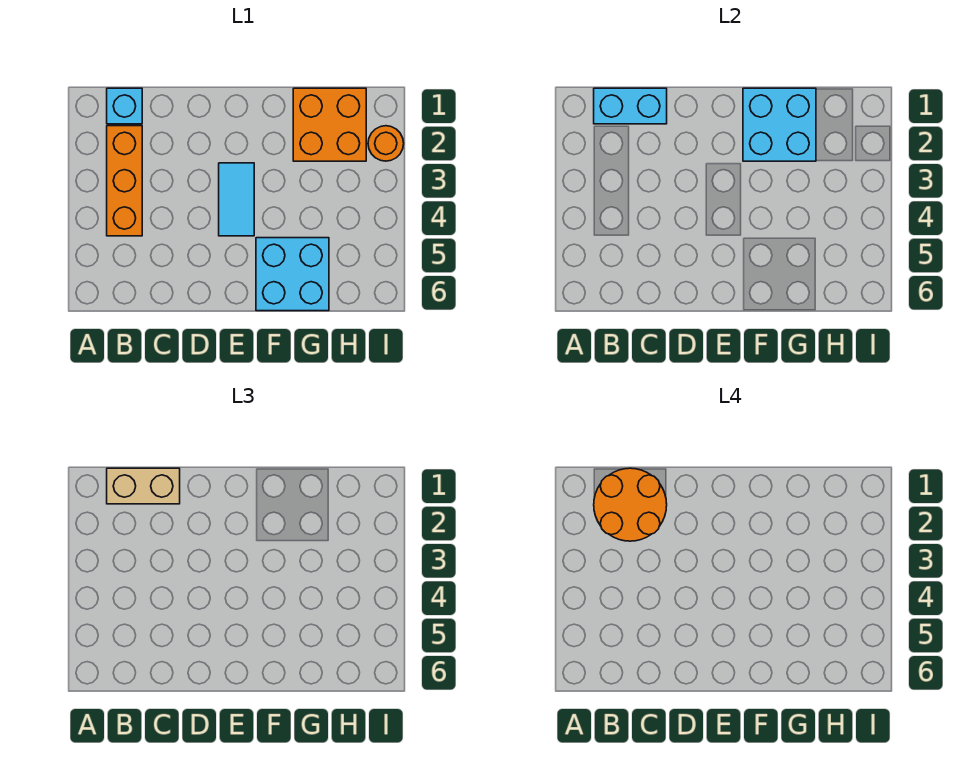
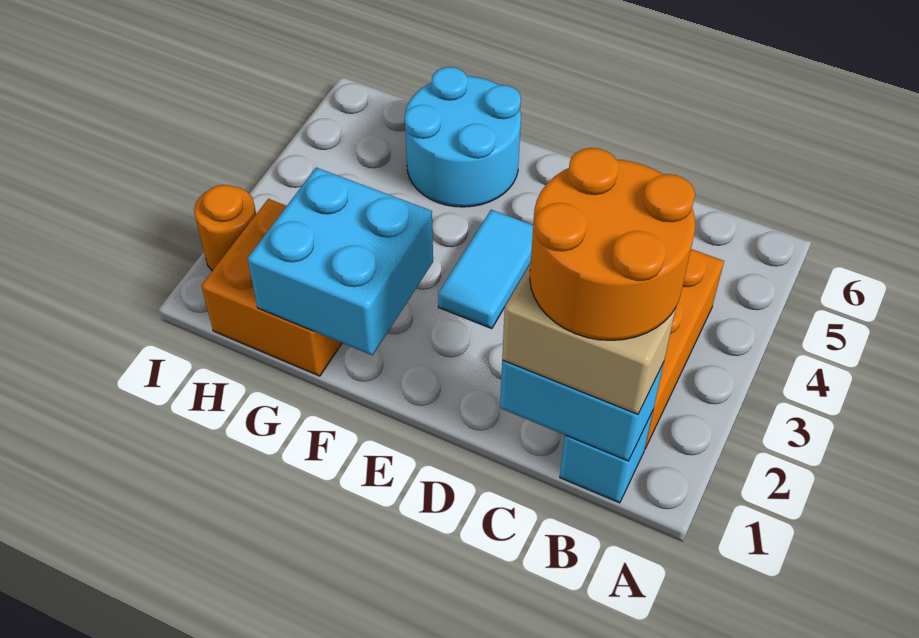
cyan 2x2 brick [256,238,329,311] -> cyan 2x2 round brick [405,67,521,207]

